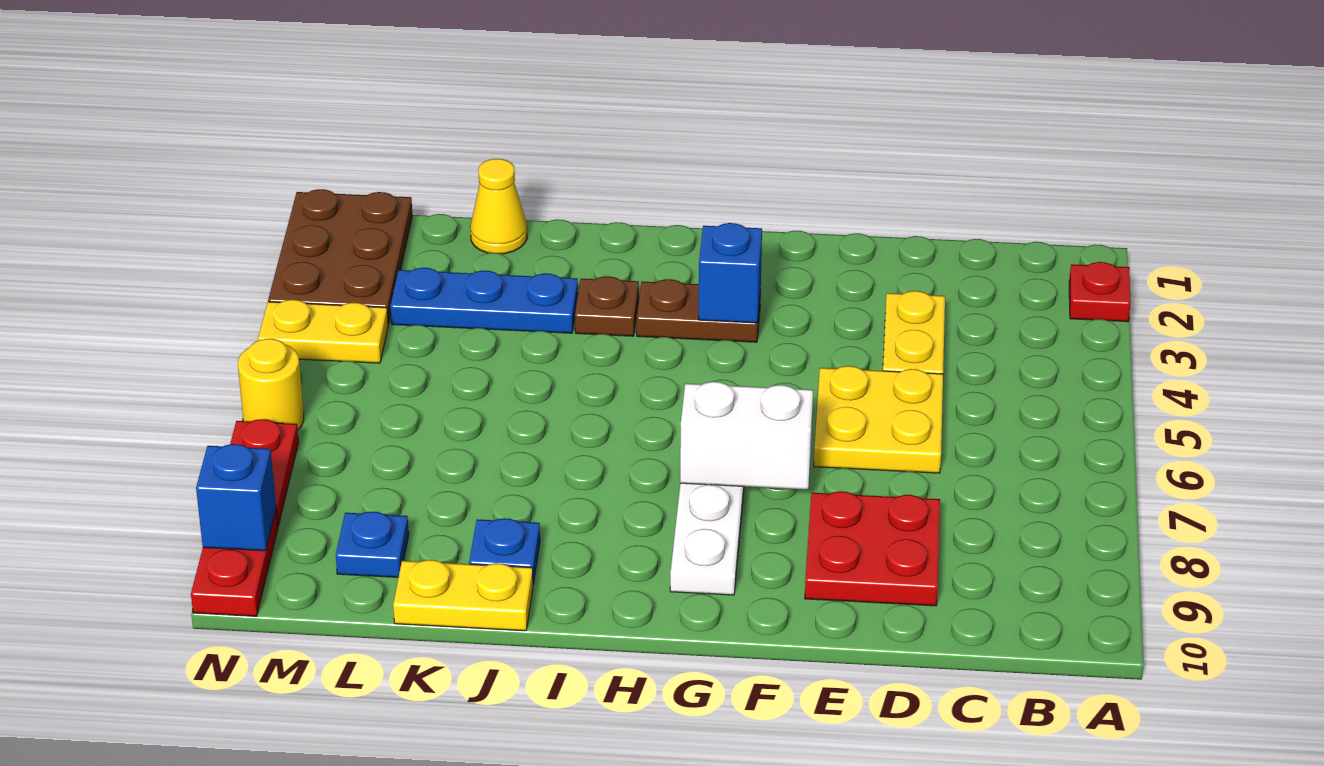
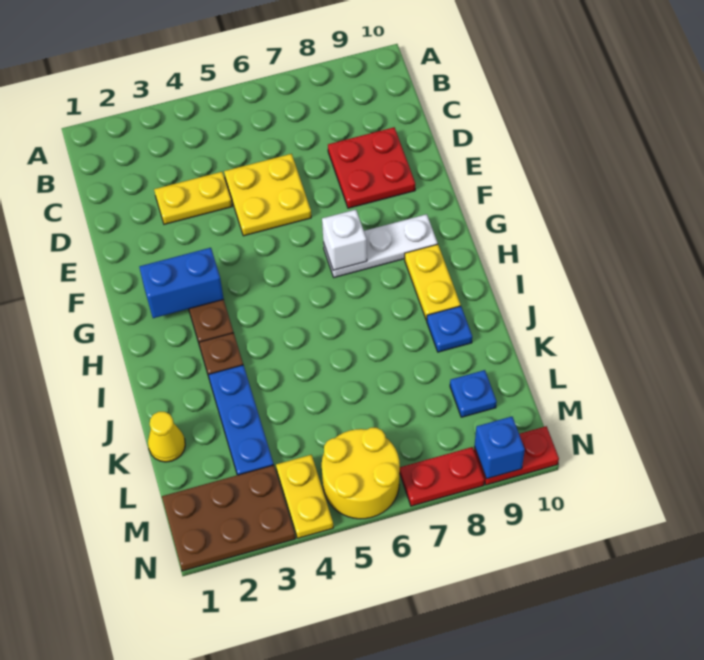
red 1x1 plate [1069,262,1131,322] -> none
white 1x2 brick [680,382,813,490] -> white 1x1 brick [322,210,367,270]
blue 1x1 brick [698,223,762,323] -> blue 1x2 brick [139,248,224,318]
yellow 1x2 plate [393,560,533,631] -> yellow 1x2 plate moved to [405,244,461,320]
yellow 1x1 round brick [238,339,304,430] -> yellow 2x2 round brick [322,428,400,519]

